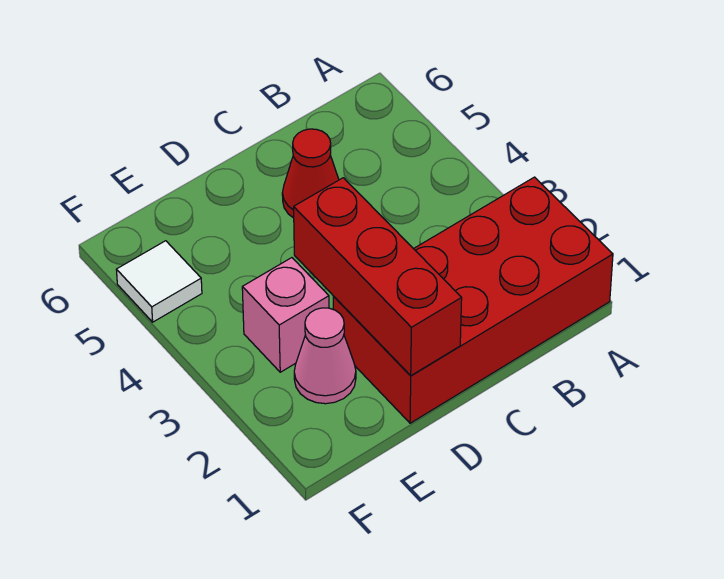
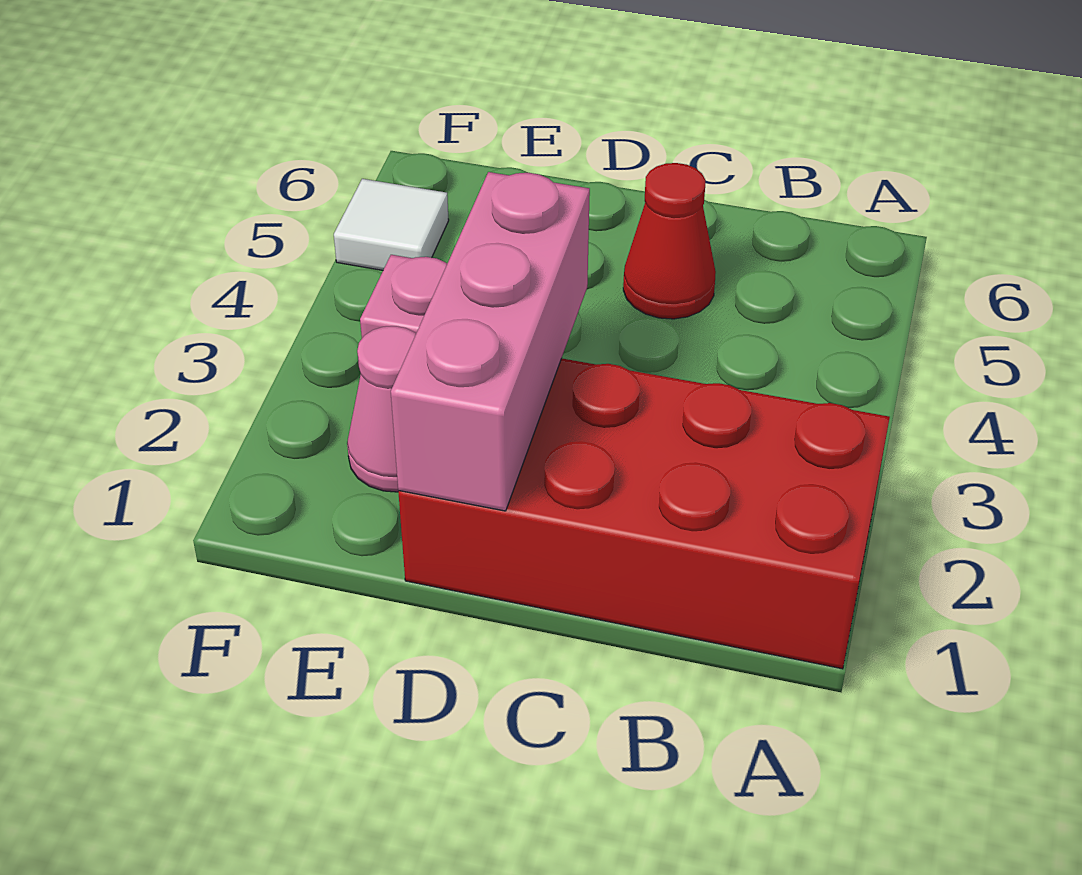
red 1x3 brick [294,178,462,376] -> pink 1x3 brick [391,172,590,511]

